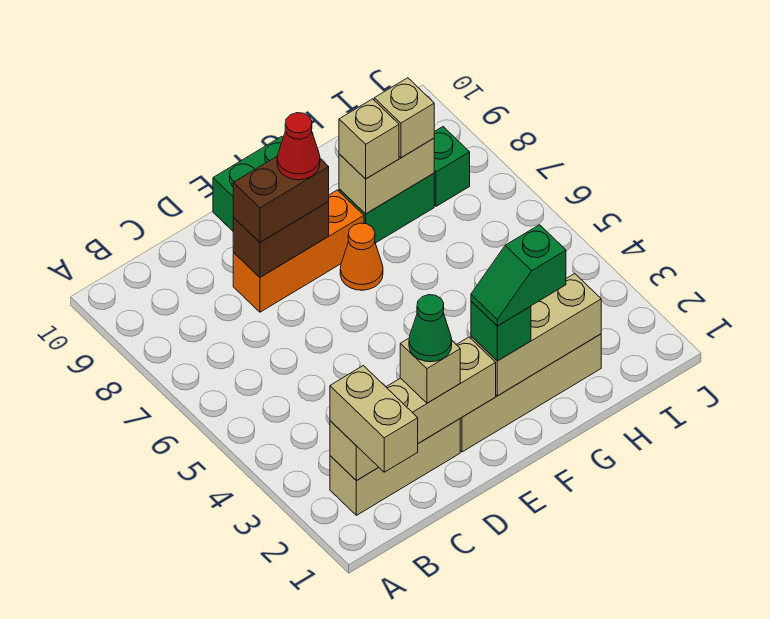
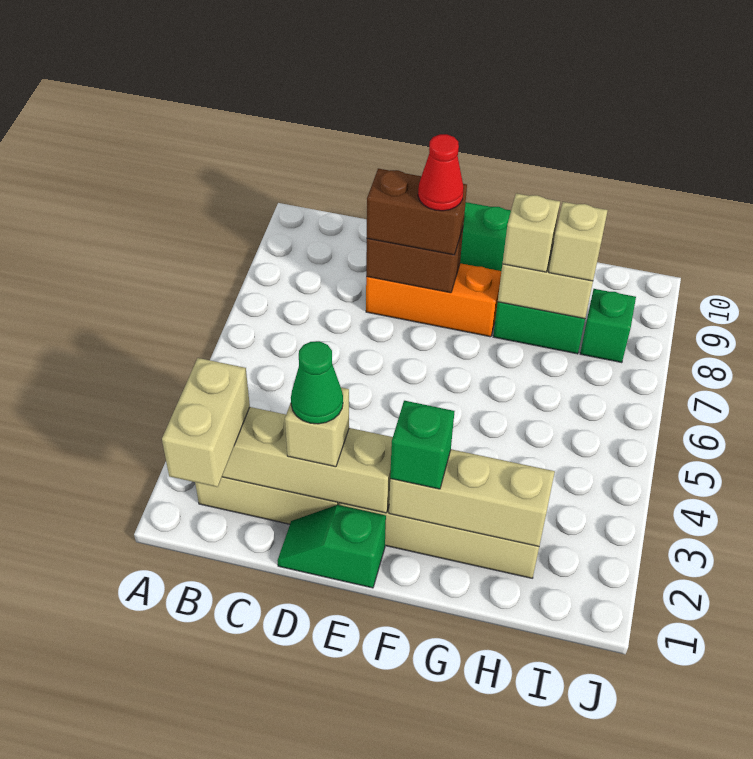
green 1x2 slope [471,225,566,326] -> green 1x2 slope moved to [278,505,386,588]
orange 1x1 cone [340,223,383,290] -> none

